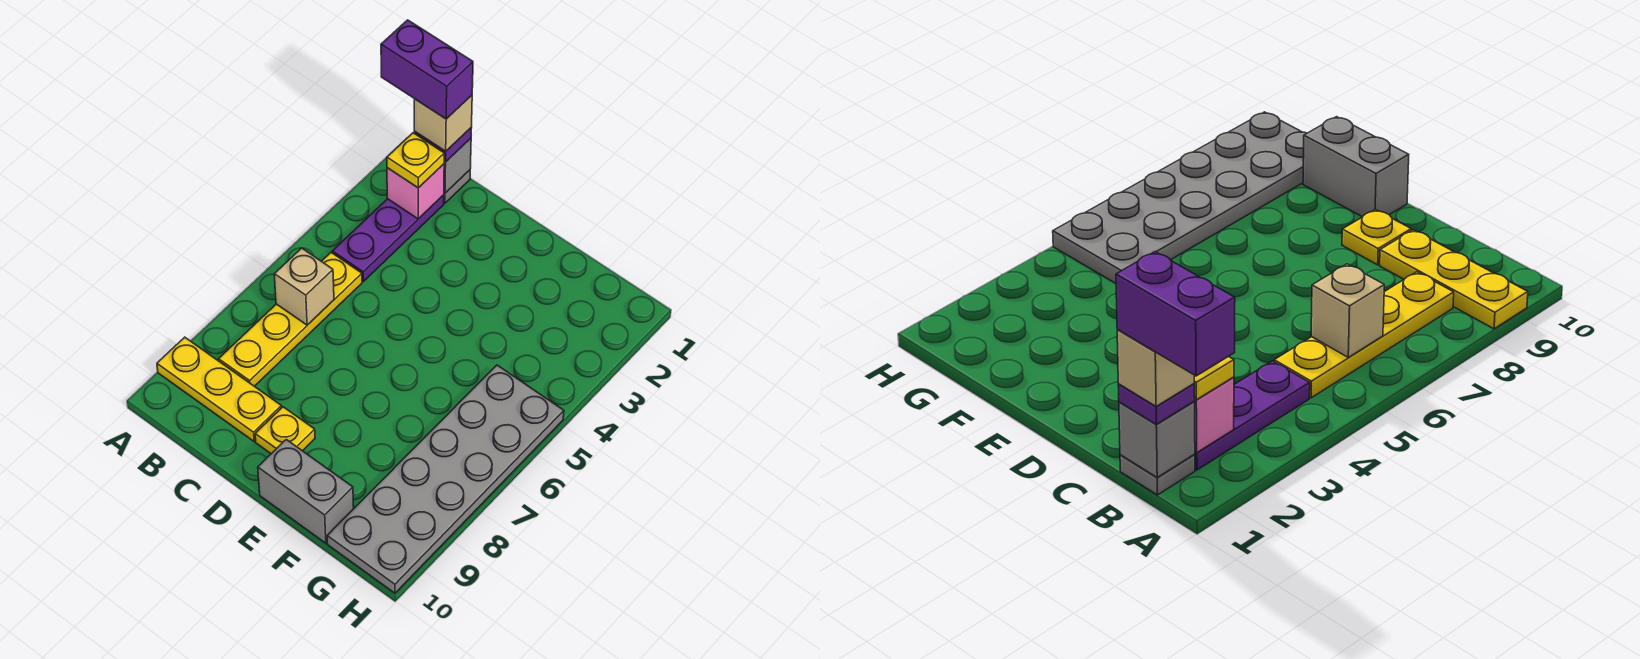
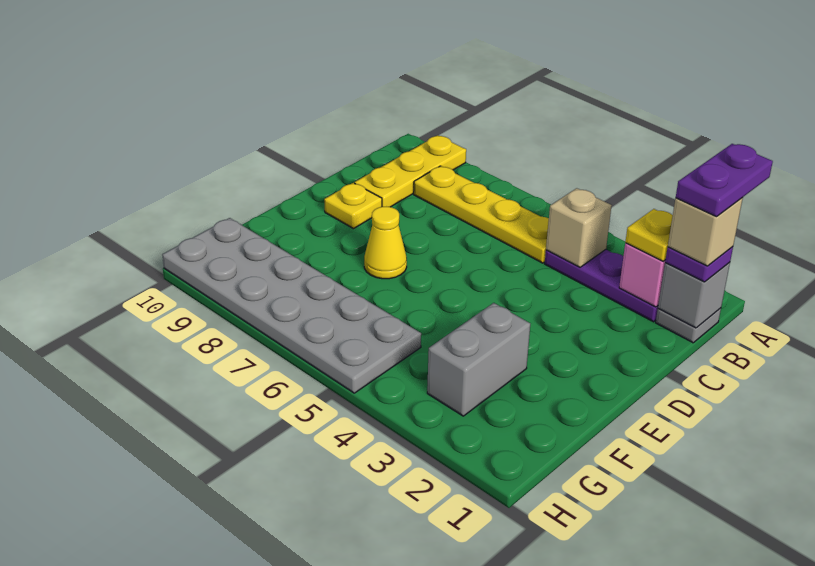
purple 1x2 brick [381,20,473,119] -> purple 1x2 plate [676,144,773,217]
tan 1x1 brick [274,248,334,325] -> tan 1x1 brick moved to [546,188,612,267]
none -> yellow 1x1 cone [364,207,407,279]
grey 1x2 brick [258,440,354,543] -> grey 1x2 brick moved to [427,303,530,416]

